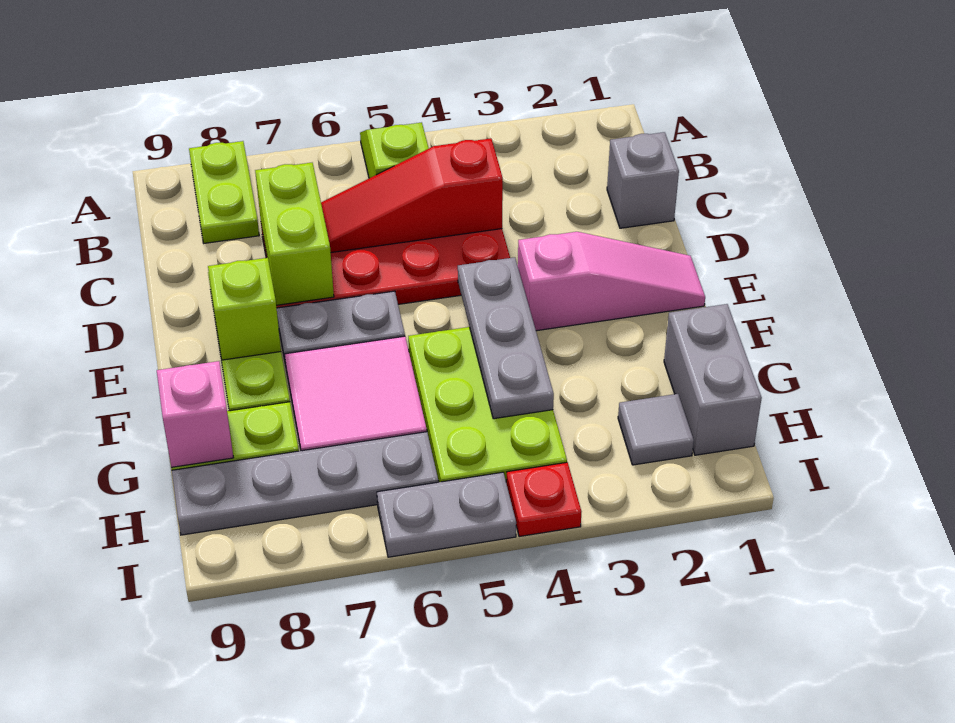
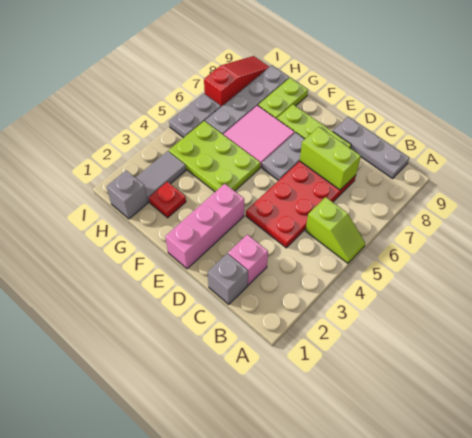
lime 1x2 plate [189,141,259,243] -> none
red 1x3 slope [321,138,503,252] -> red 1x3 slope moved to [204,56,269,107]
pink 1x3 slope [518,232,705,331] -> pink 1x3 brick [165,184,244,269]
grey 1x3 plate [458,257,554,419] -> grey 1x3 plate moved to [333,117,409,179]
lime 1x1 brick [208,258,281,360] -> none
grey 1x2 brick [664,304,762,455] -> grey 1x1 brick [107,171,148,219]
pink 1x1 brick [157,361,233,467] -> pink 1x1 brick moved to [228,235,268,285]
grey 1x1 tile [618,394,694,465] -> grey 1x2 tile [135,151,186,202]
red 1x1 plate [506,462,581,537] -> red 1x1 plate moved to [149,182,186,218]

